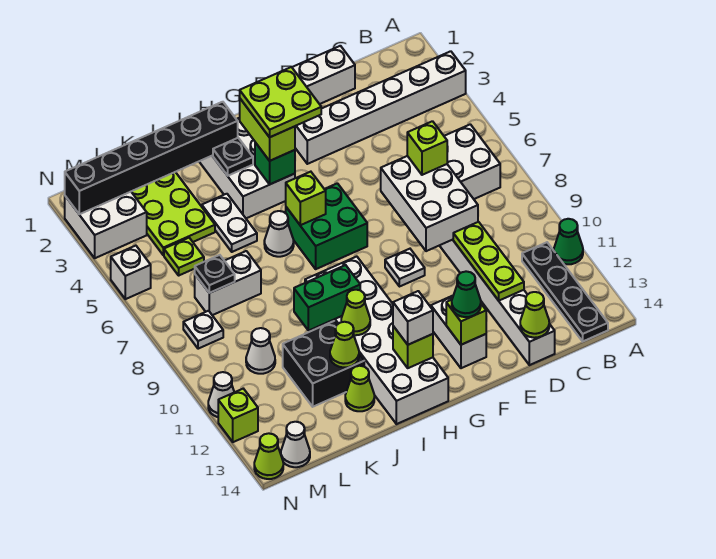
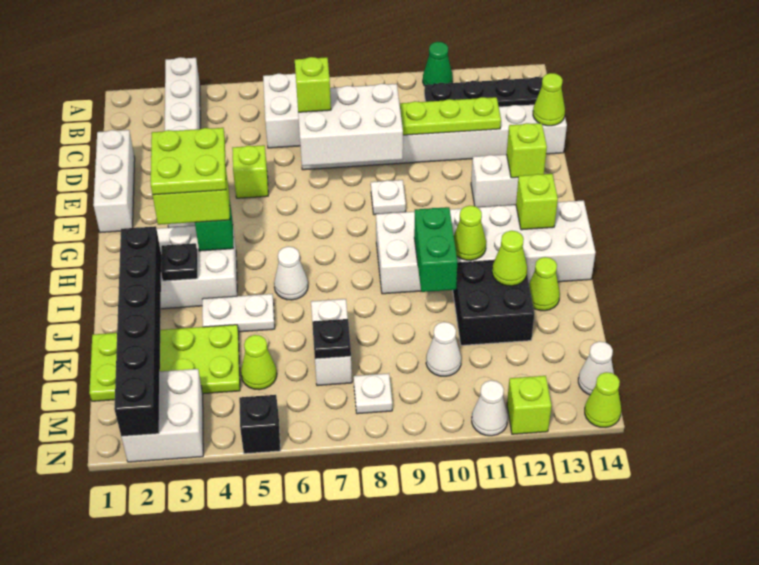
green 1x1 cone [452,271,481,317] -> none
green 2x2 brick [286,183,367,269] -> none
lime 1x1 brick [286,172,326,225] -> lime 1x1 brick moved to [232,145,268,198]
white 1x1 brick [393,291,433,345] -> none
lime 1x1 plate [164,238,204,275] -> lime 1x1 cone [241,335,277,390]
white 1x1 brick [111,246,151,299] -> black 1x1 brick [239,395,280,454]

